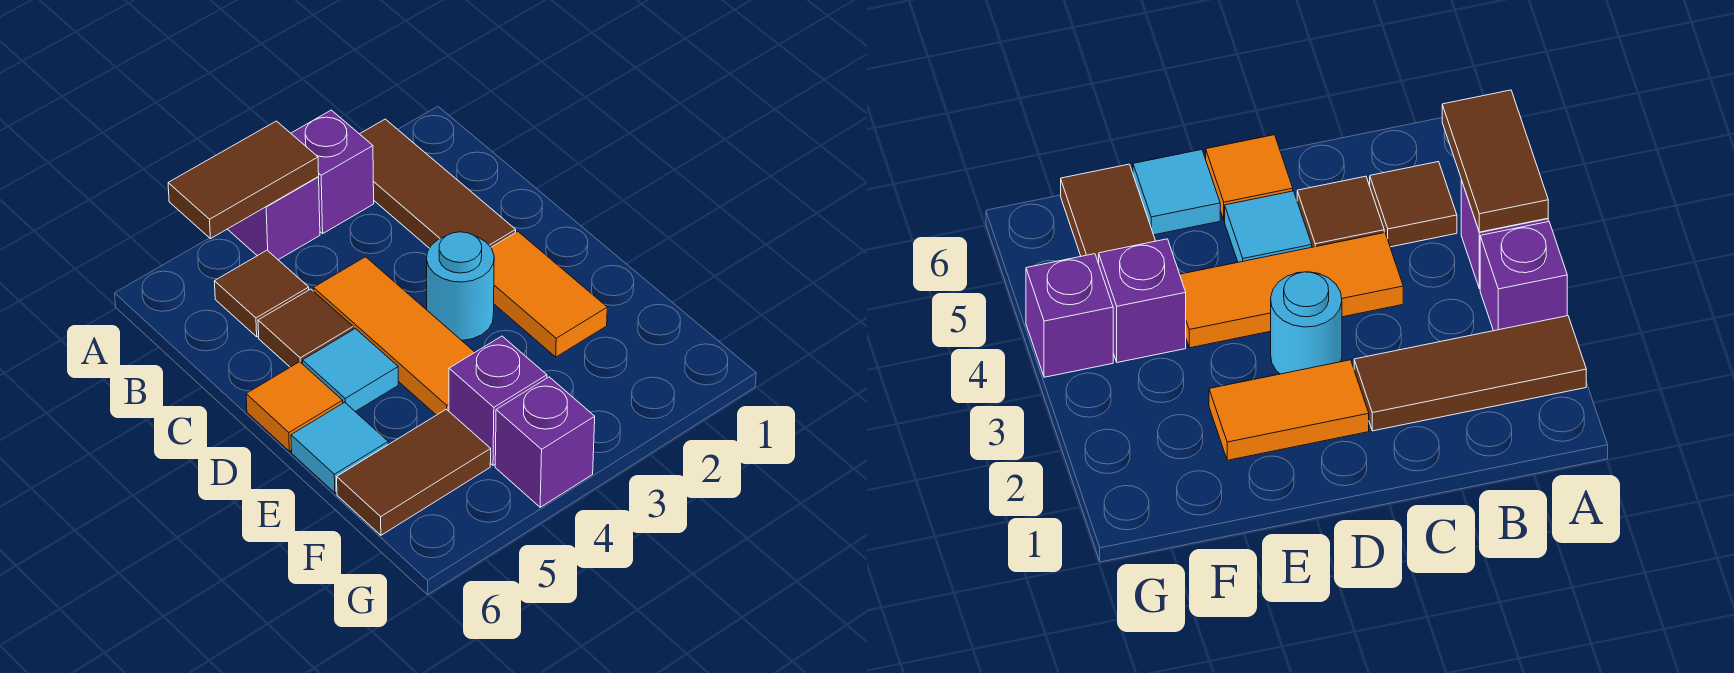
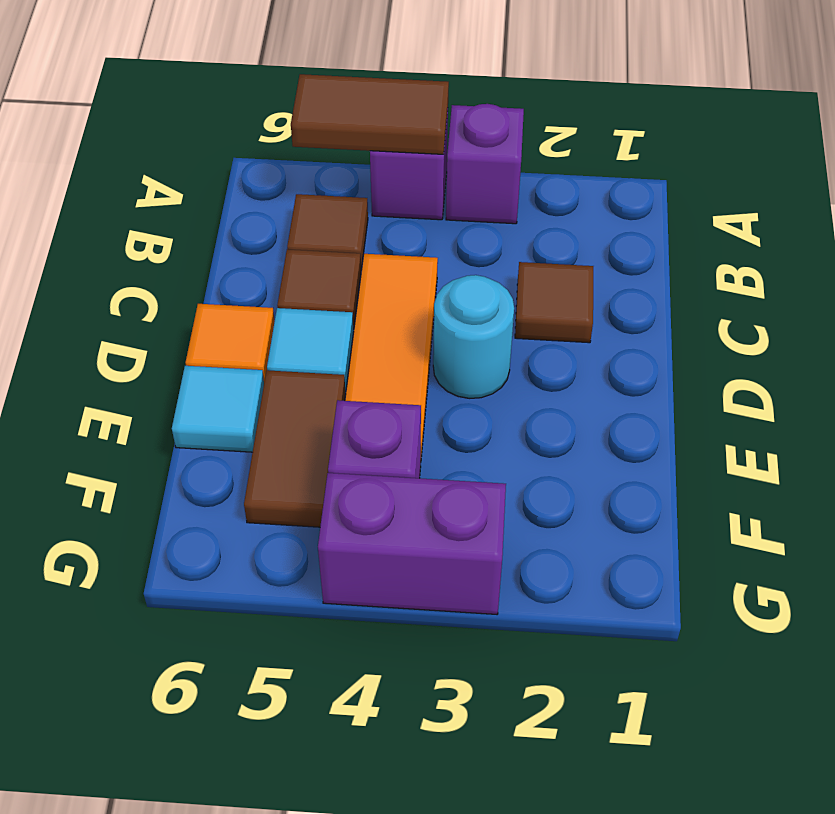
brown 1x3 tile [360,119,516,248] -> brown 1x1 tile [515,262,593,343]
orange 1x2 tile [491,232,607,357] -> none
brown 1x2 tile [337,409,491,535] -> brown 1x2 tile turned to [244,370,346,527]
purple 1x1 brick [495,377,595,507] -> purple 1x2 brick [318,473,506,614]

